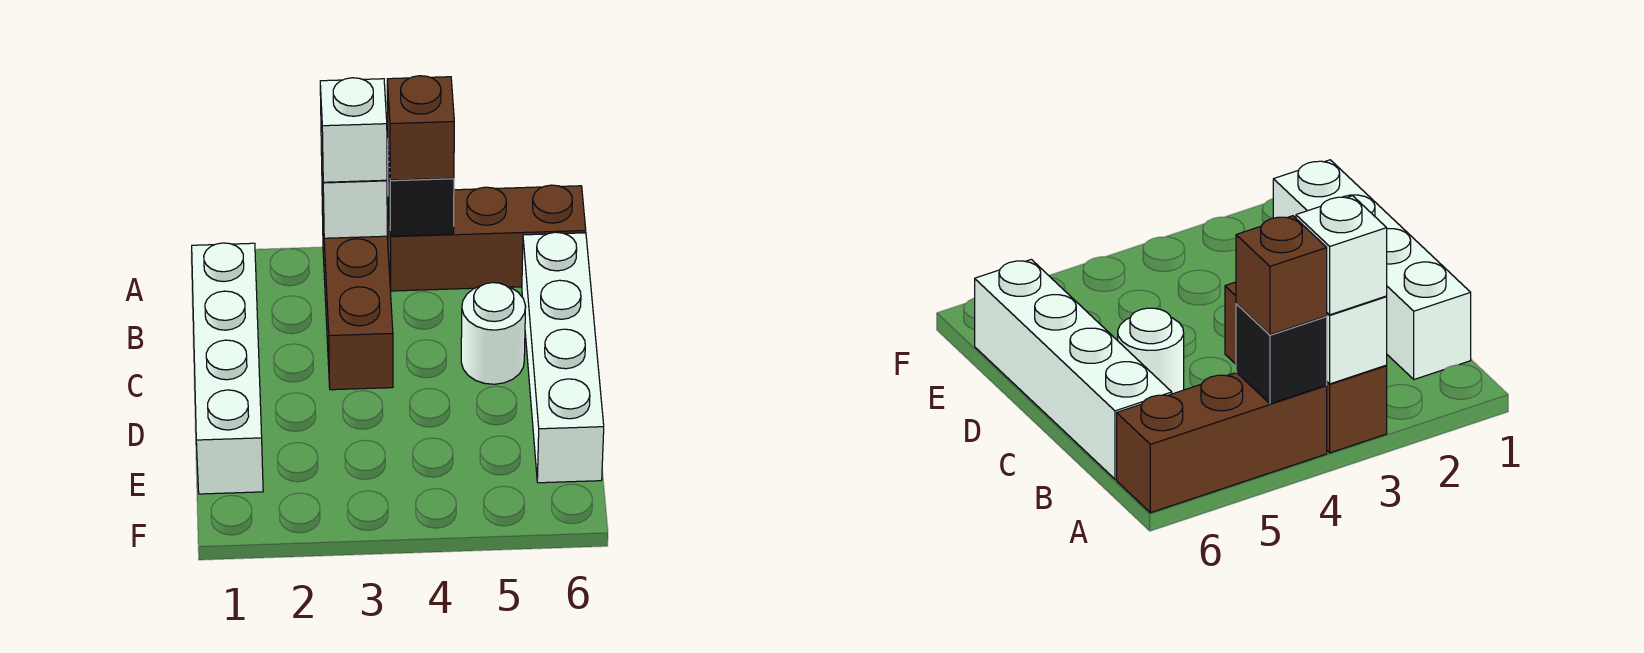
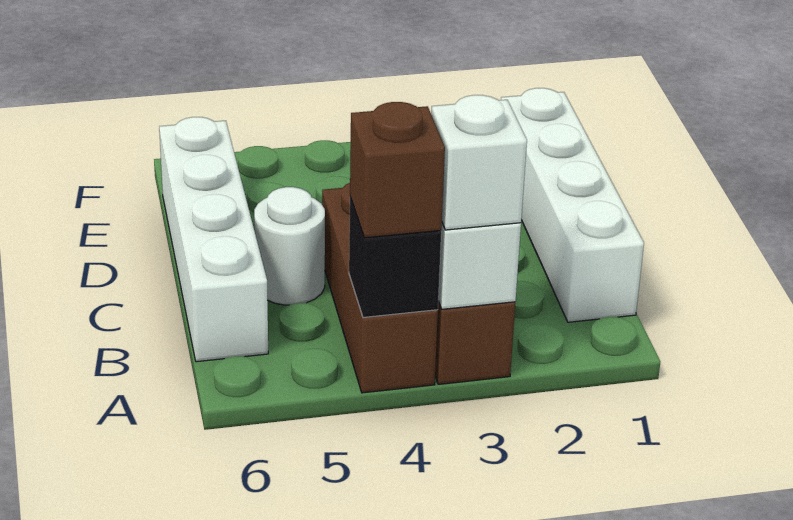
brown 1x3 brick [388,185,586,291] -> brown 1x3 brick turned to [322,183,438,393]

